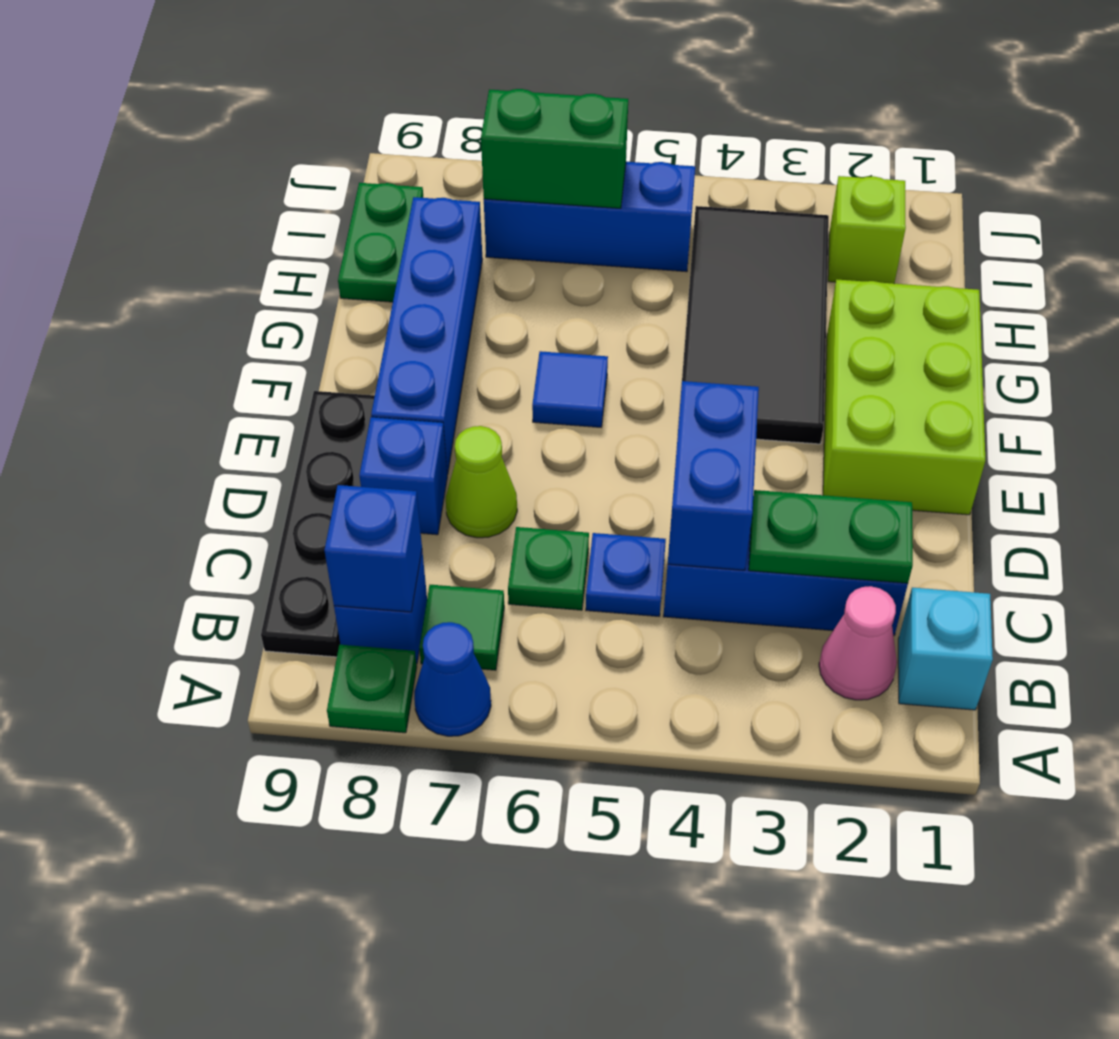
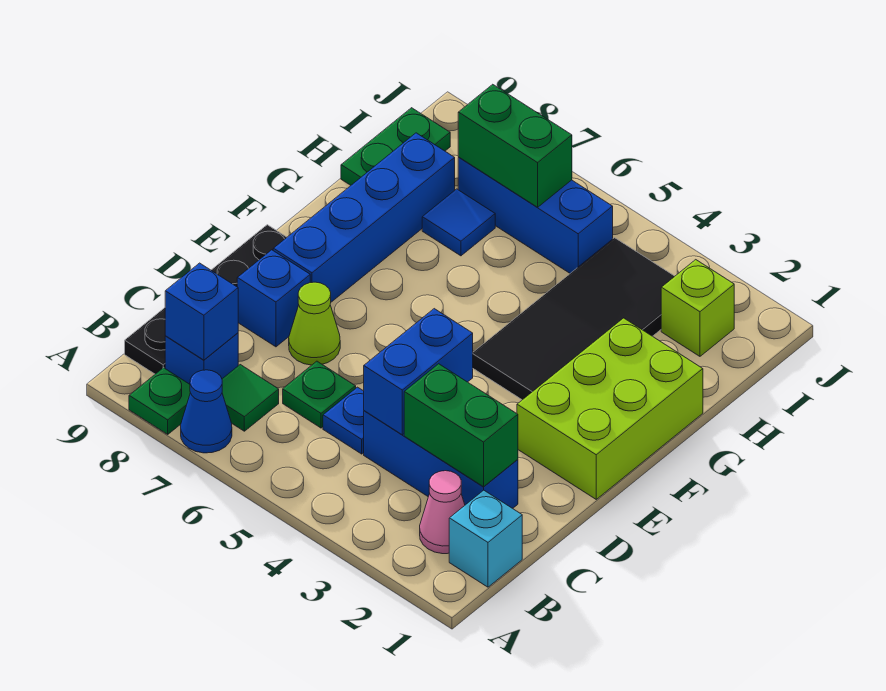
green 1x2 plate [749,490,913,583] -> green 1x2 brick [404,364,518,487]
blue 1x1 tile [532,351,608,427] -> blue 1x1 tile moved to [422,189,495,256]

